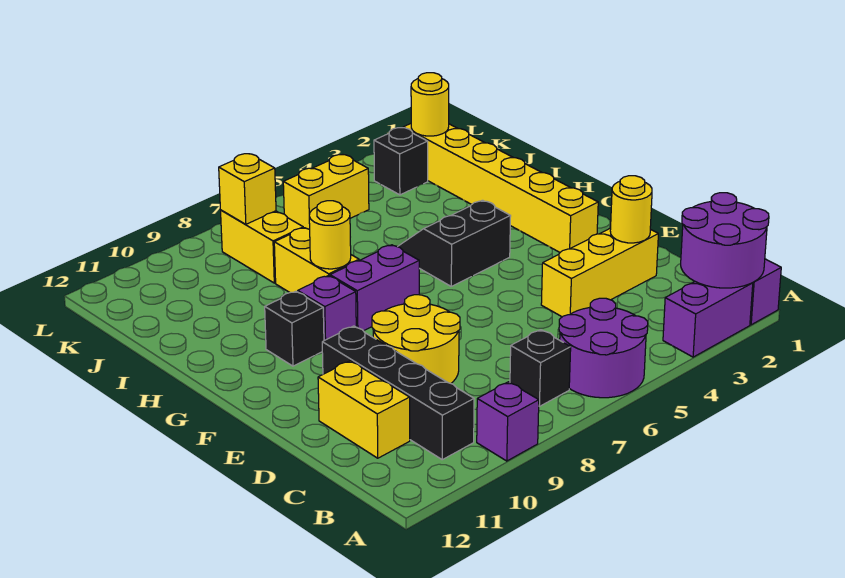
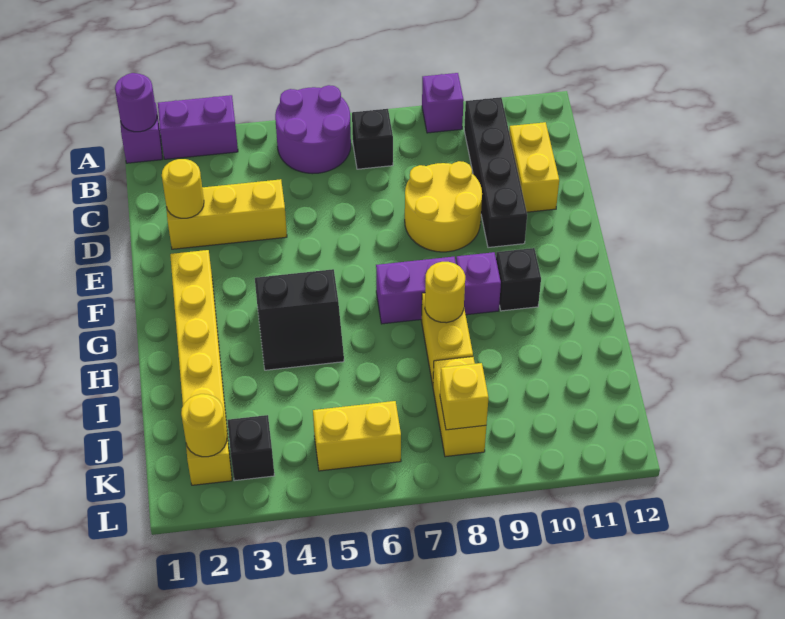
purple 2x2 round brick [681,193,769,288] -> purple 1x1 round brick [115,73,157,132]

